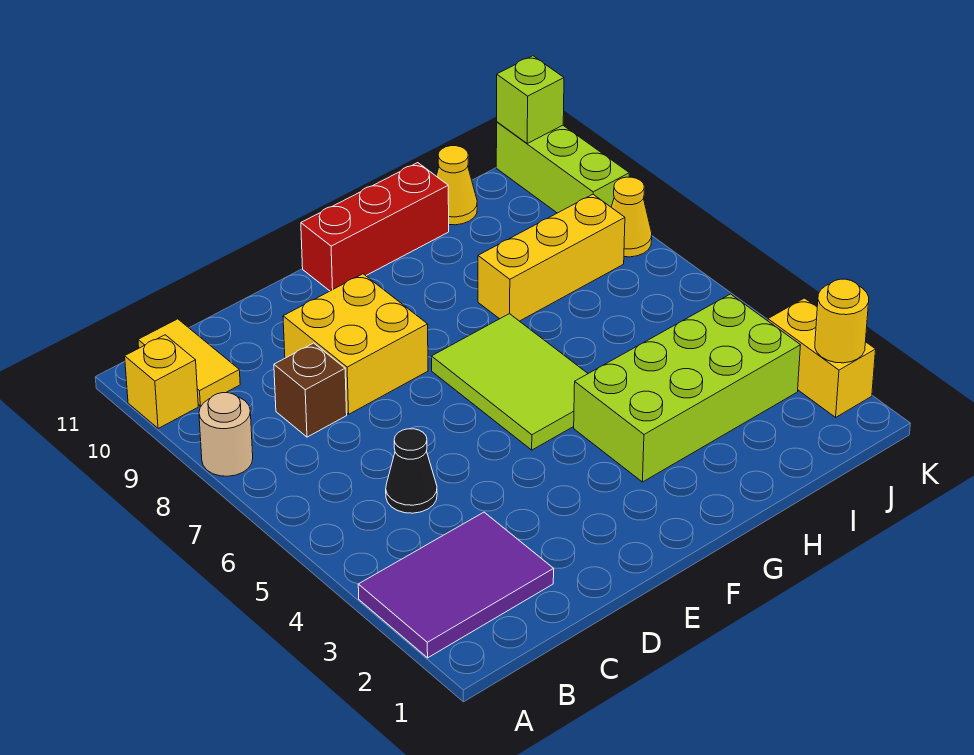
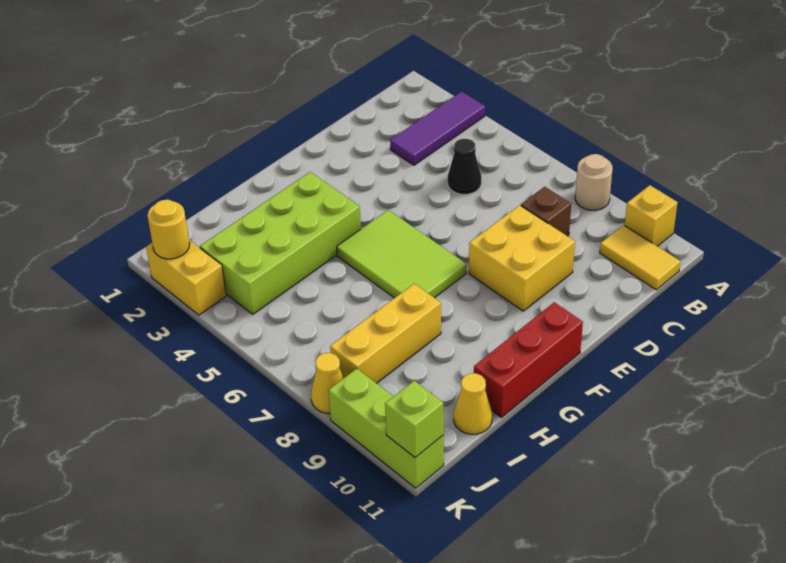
purple 2x3 tile [358,512,554,658] -> purple 1x3 tile [390,91,485,165]

